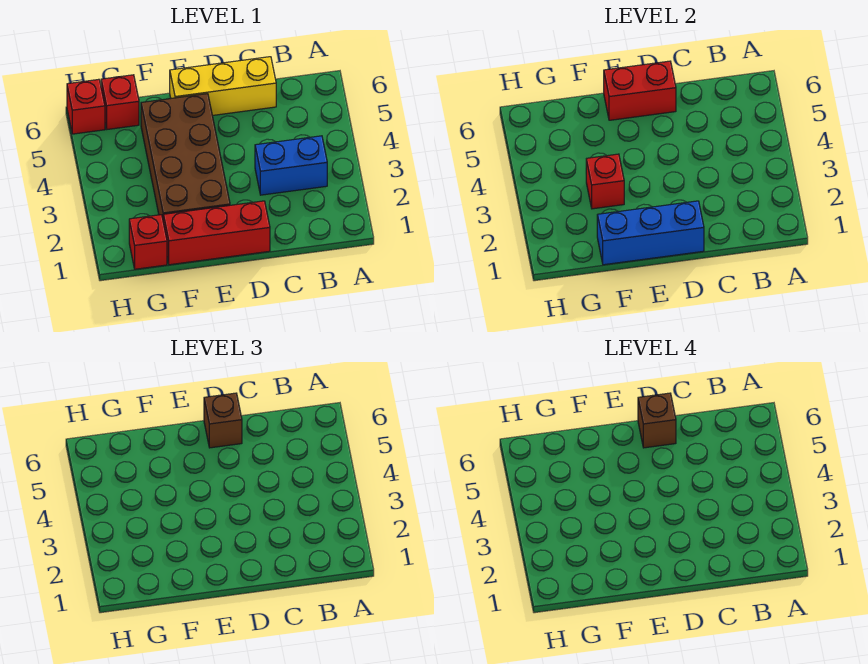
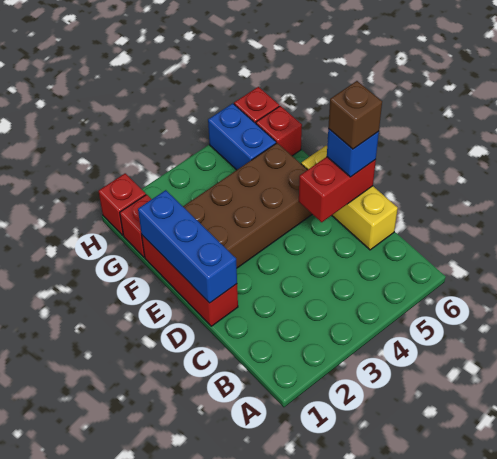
blue 1x2 brick [255,136,327,195] -> blue 1x2 brick moved to [208,103,276,170]
red 1x2 brick [604,61,676,120] -> red 1x2 brick turned to [299,157,376,222]
brown 1x1 brick [204,393,242,448] -> blue 1x1 brick [327,129,379,177]
red 1x1 brick [586,154,624,209] -> red 1x1 brick moved to [98,173,146,235]

